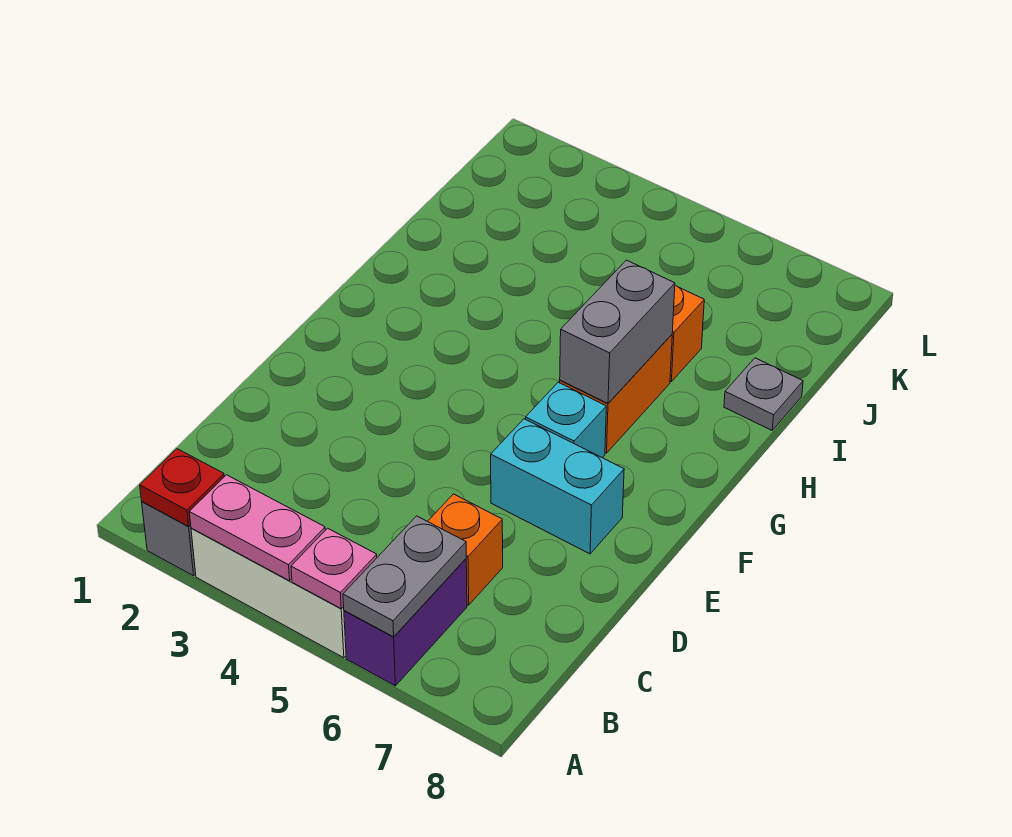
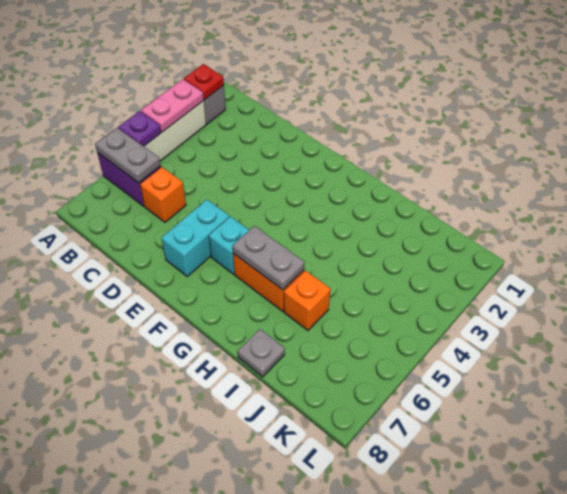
pink 1x1 plate [291,528,377,609] -> purple 1x1 plate [118,111,161,146]
grey 1x2 brick [560,260,675,403] -> grey 1x2 plate [233,226,305,290]

